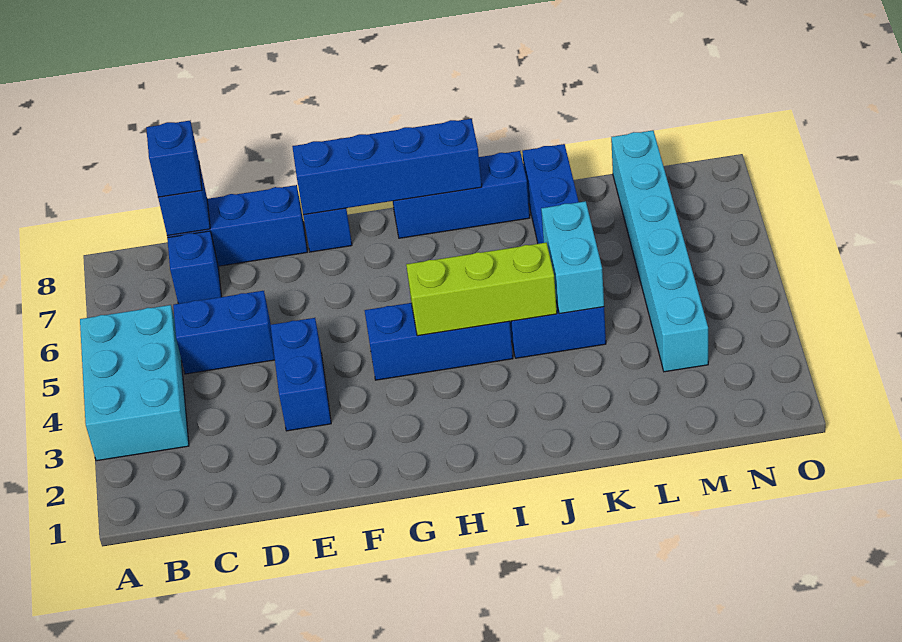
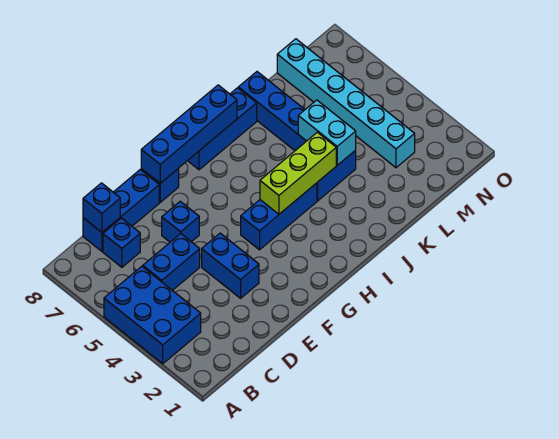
cyan 2x3 brick [80,305,189,461] -> blue 2x3 brick [104,266,201,364]
blue 1x1 brick [146,121,202,197] -> blue 1x1 brick moved to [162,201,199,242]

